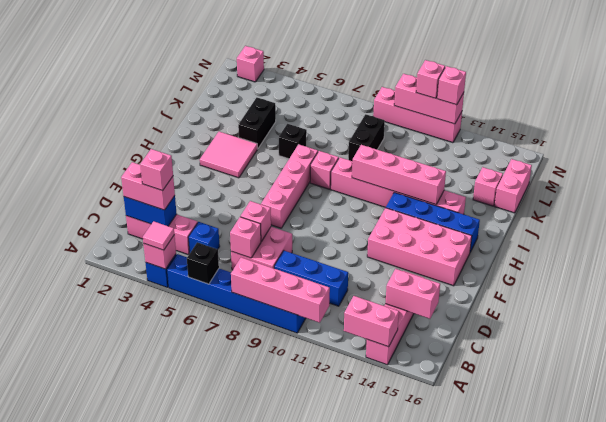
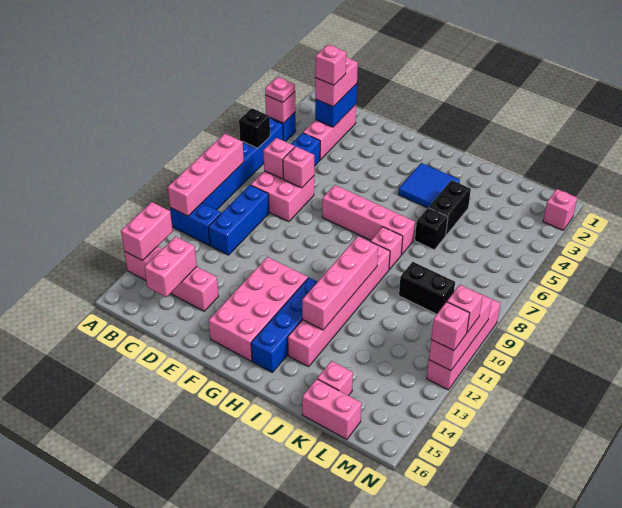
pink 1x1 tile [143,221,174,250] -> pink 1x1 plate [265,77,295,103]
none -> blue 1x2 brick [170,203,221,245]
pink 2x2 tile [200,132,257,178] -> blue 2x2 tile [398,163,460,208]
black 1x2 brick [238,98,276,149] -> black 1x2 brick turned to [429,180,471,235]

